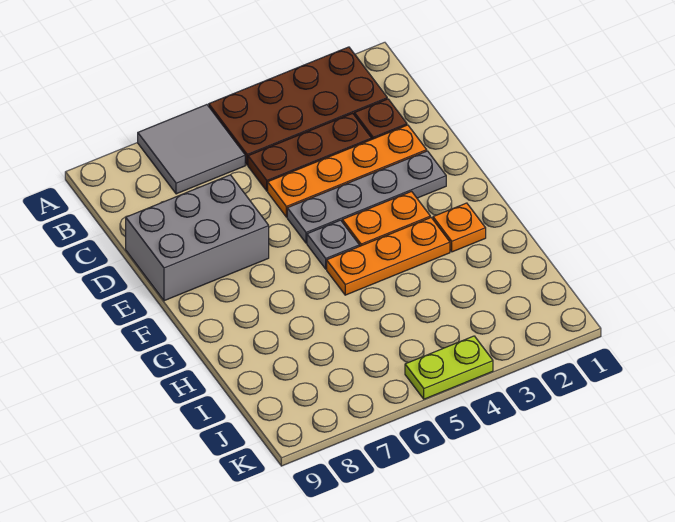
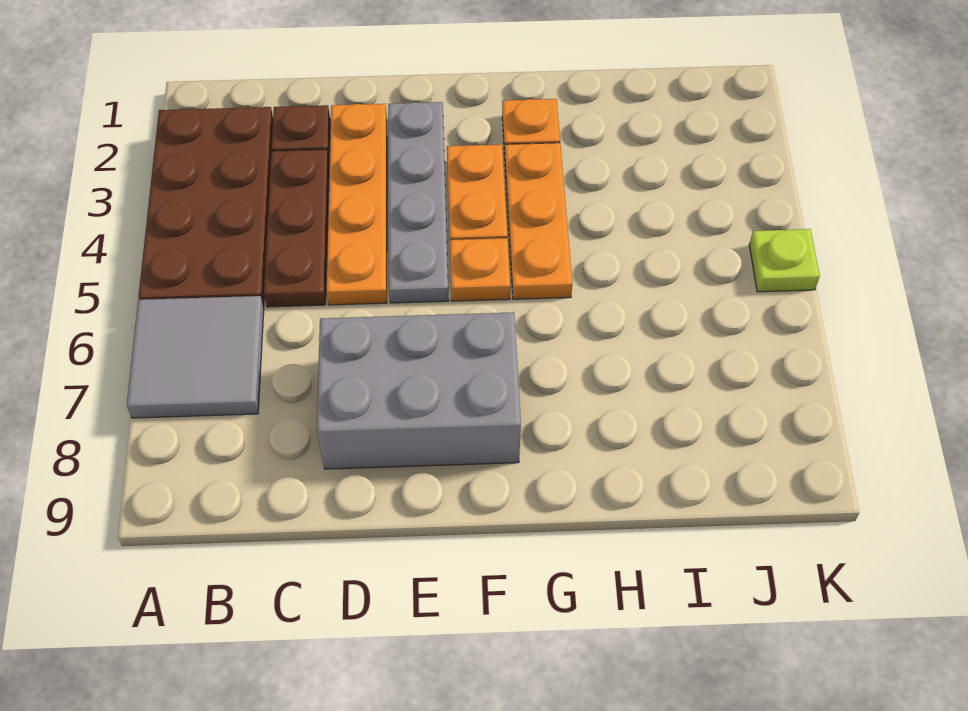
grey 2x3 brick [126,175,269,301] -> grey 2x3 brick turned to [317,312,521,469]
grey 1x1 plate [307,220,359,269] -> orange 1x1 plate [450,238,510,301]
lime 1x2 plate [405,336,493,399] -> lime 1x1 plate [749,229,820,292]

